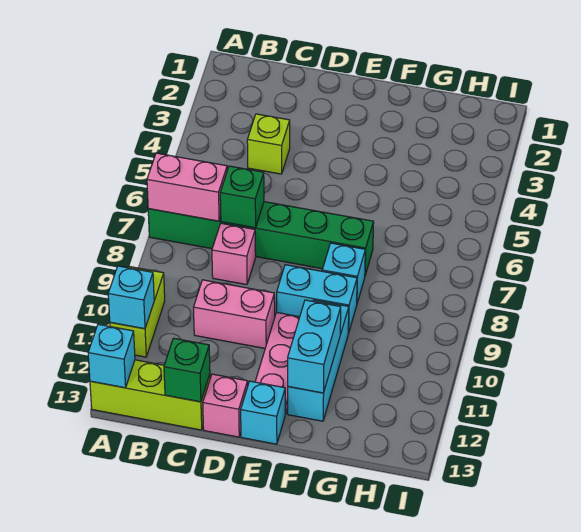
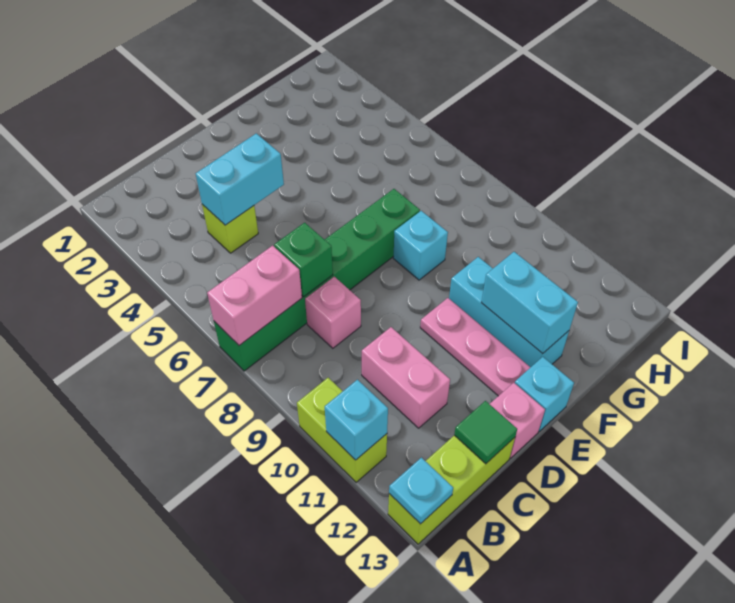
cyan 1x1 brick [88,324,135,388] -> cyan 1x1 plate [389,458,453,524]
pink 1x2 brick [194,280,275,348] -> pink 1x2 brick turned to [362,327,450,428]
green 1x1 brick [164,338,210,402] -> green 1x1 tile [454,401,517,464]
cyan 1x2 brick [277,265,357,333] -> cyan 1x2 brick moved to [196,133,284,225]

